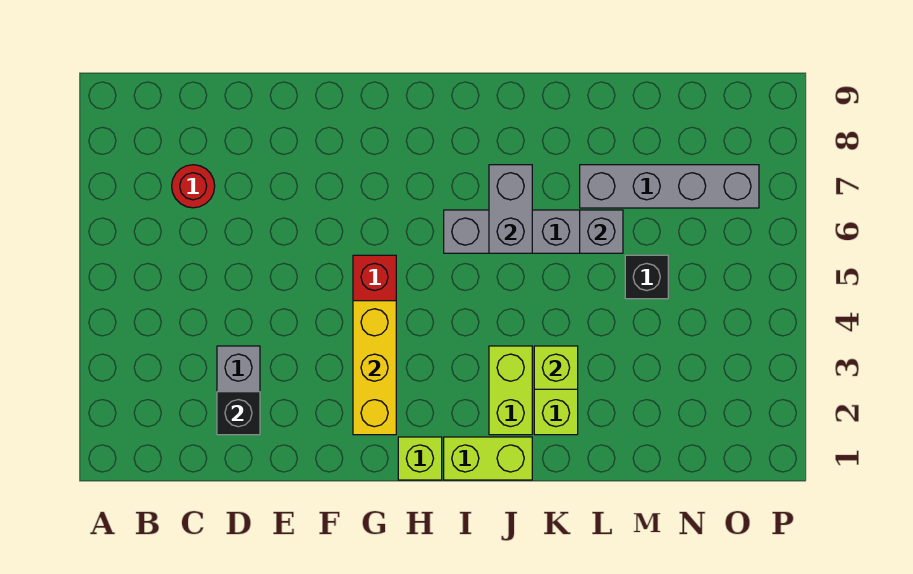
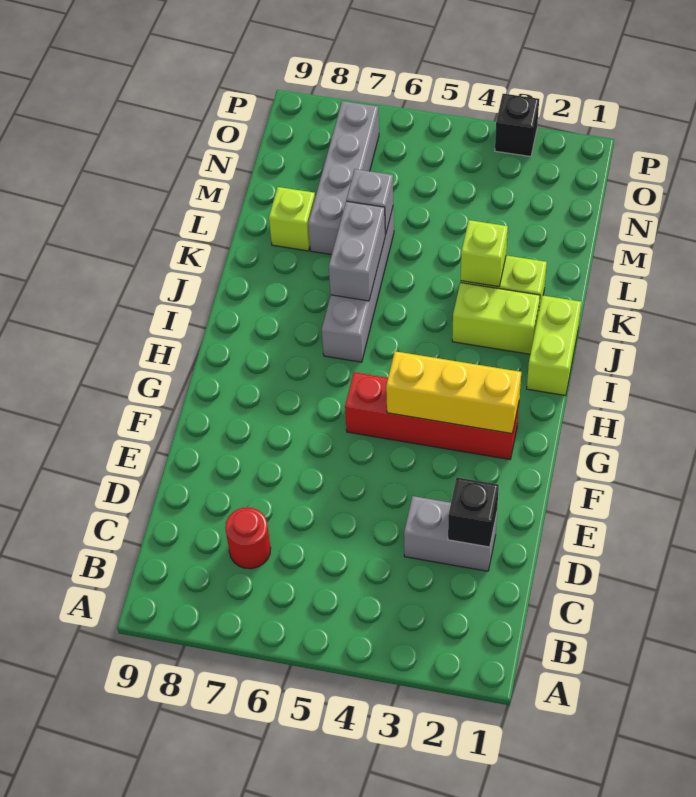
lime 1x1 brick [398,437,442,480] -> lime 1x1 brick moved to [269,187,315,251]
grey 1x2 brick [489,165,532,253] -> grey 1x2 brick turned to [329,201,386,301]
black 1x1 brick [625,255,668,299] -> black 1x1 brick moved to [495,94,539,157]

